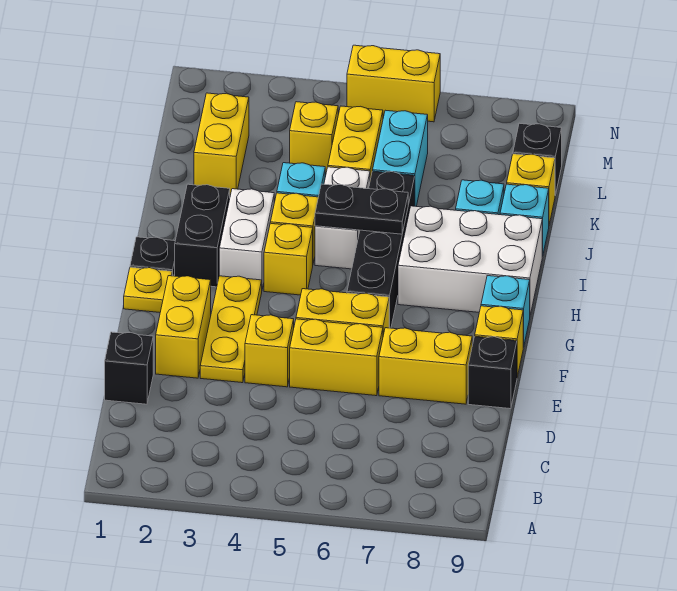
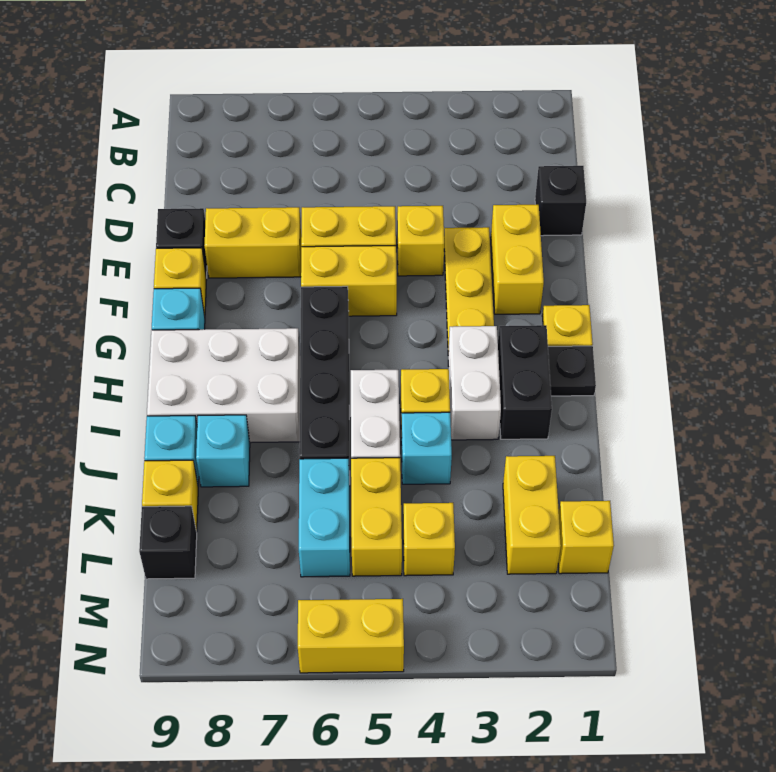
yellow 1x1 brick [264,223,313,295] -> yellow 1x1 brick moved to [558,501,614,574]
black 1x2 plate [315,184,408,234] -> none

